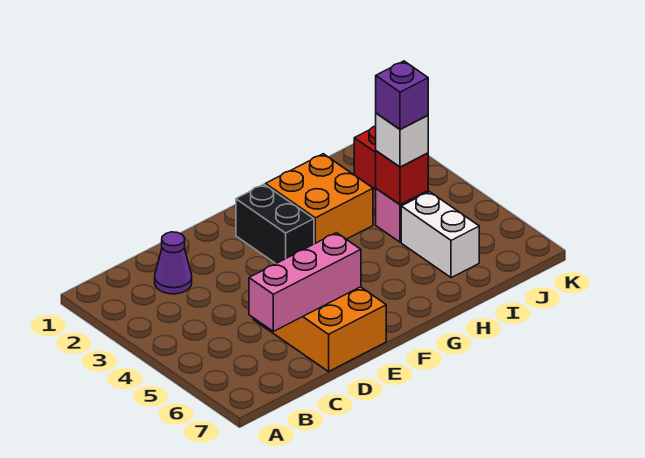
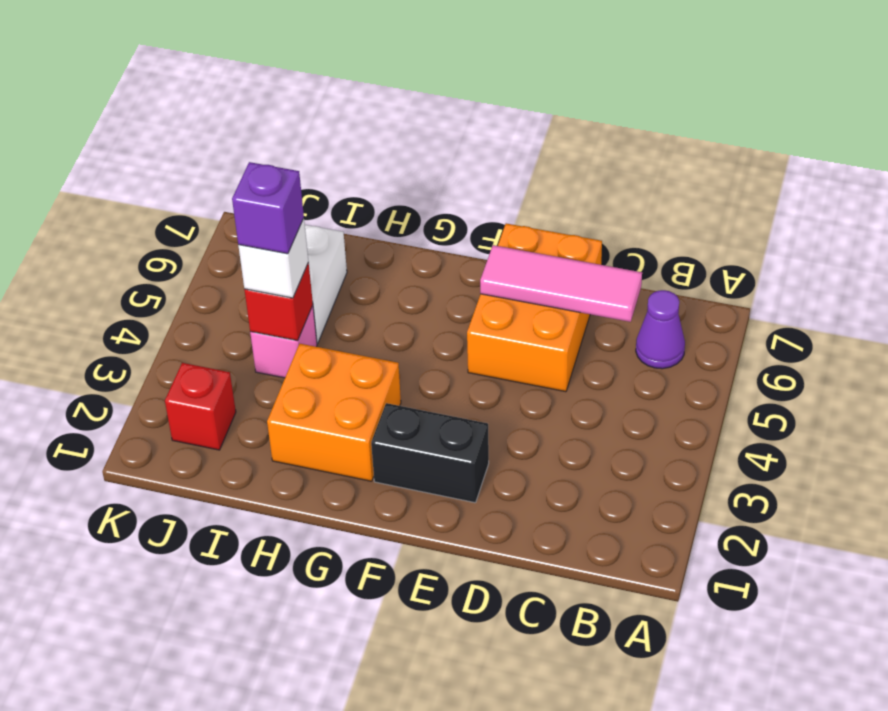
purple 1x1 cone [155,232,192,294] -> purple 1x1 cone moved to [636,290,685,369]
pink 1x3 brick [249,233,361,331] -> pink 1x3 tile [480,245,642,322]
black 1x2 brick [236,184,314,263] -> black 1x2 brick turned to [371,403,489,503]

